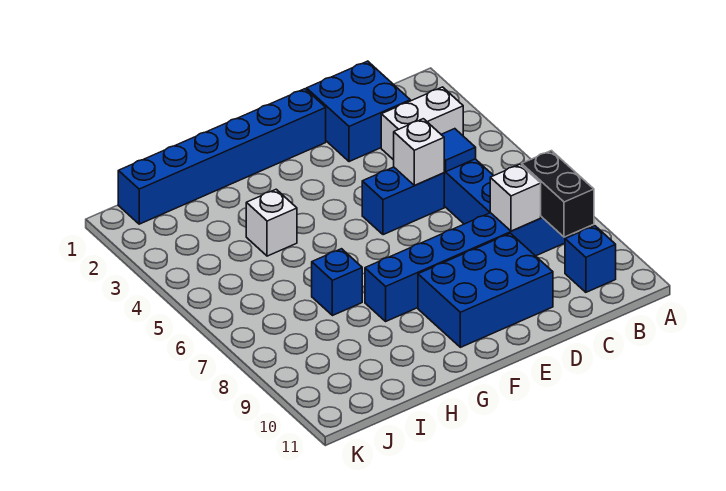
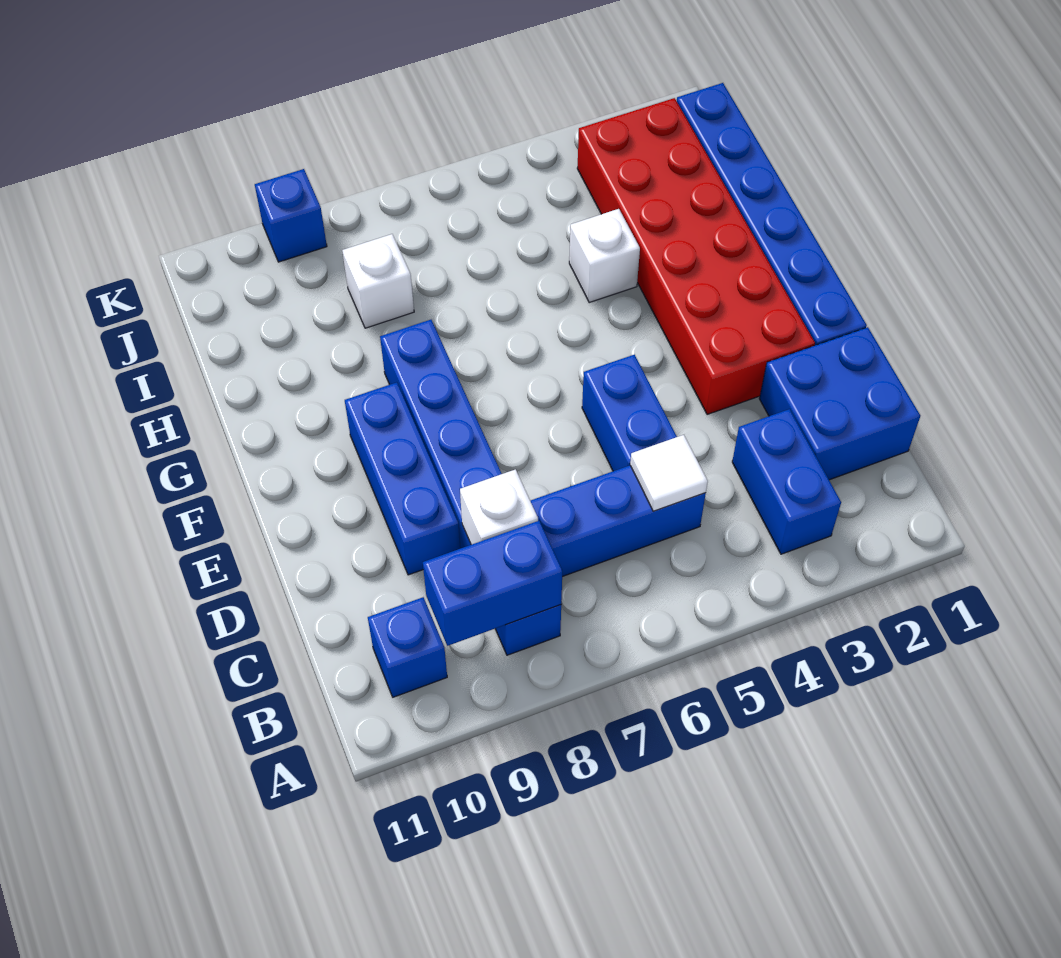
white 1x2 brick [381,87,463,160] -> blue 1x2 brick [732,409,841,554]
black 1x2 brick [522,151,594,237] -> blue 1x2 brick [423,521,562,646]
blue 1x1 tile [441,129,476,172] -> white 1x1 tile [630,435,708,511]
white 1x1 brick [394,119,444,185] -> white 1x1 brick moved to [342,234,414,328]
blue 2x3 brick [418,233,553,347] -> blue 1x3 brick [345,382,460,575]
none -> red 2x6 brick [577,98,815,415]
blue 1x1 brick [312,249,362,316] -> blue 1x1 brick moved to [255,169,327,262]

